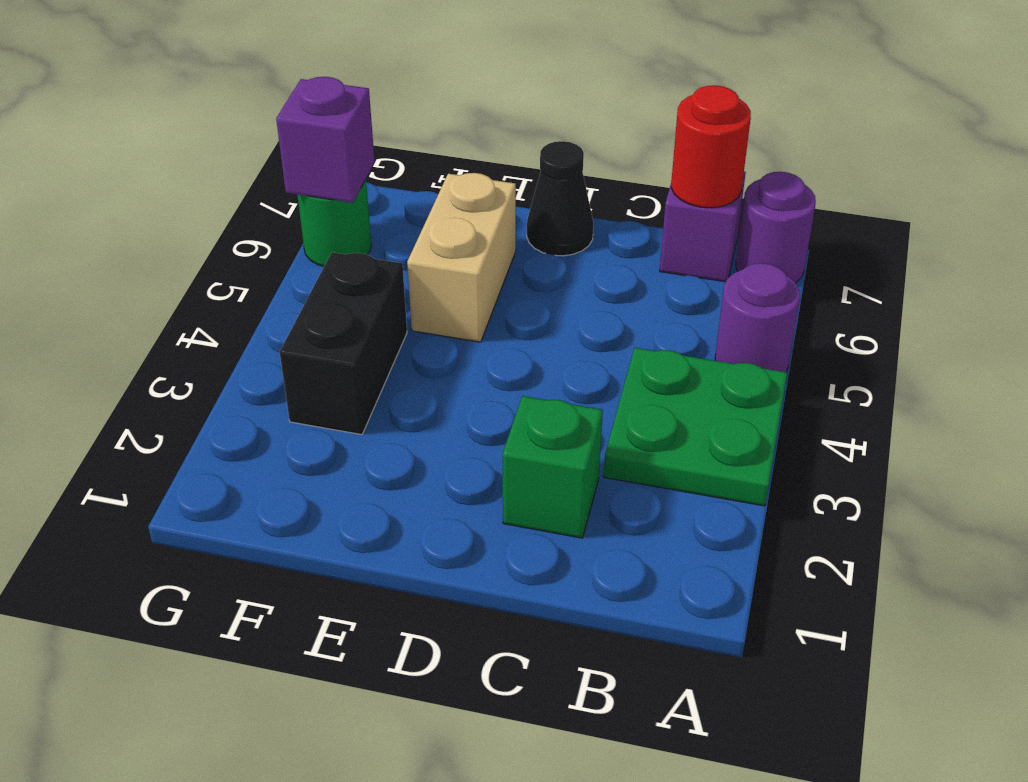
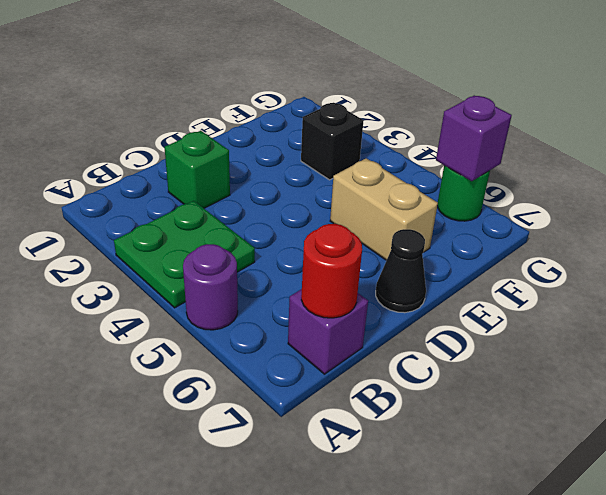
purple 1x1 round brick [736,172,816,283] -> none
black 1x2 brick [280,252,407,435] -> black 1x1 brick [301,103,364,180]

